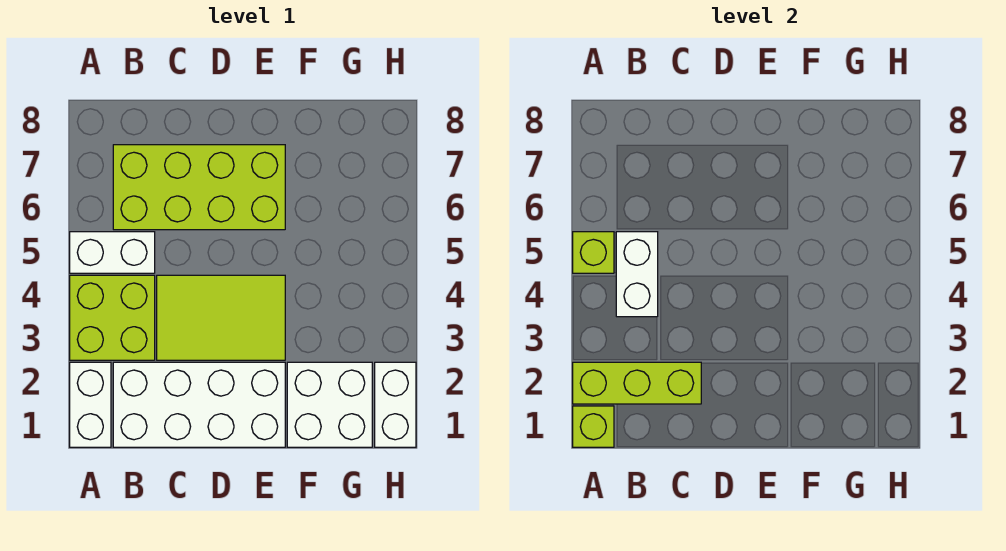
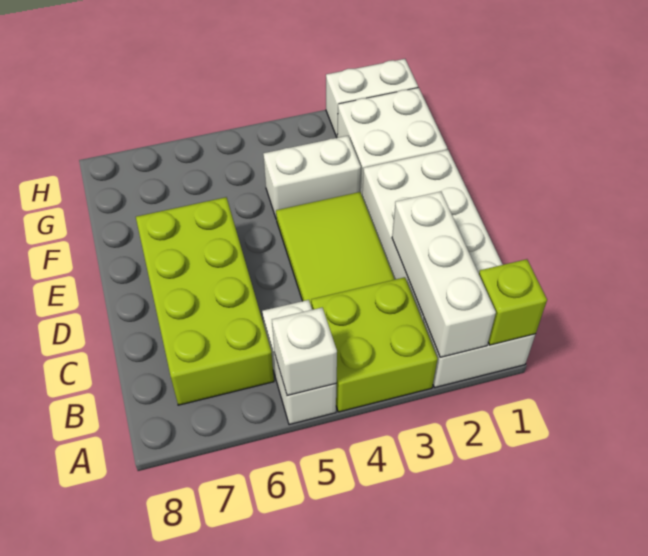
lime 1x3 brick [573,362,701,404] -> white 1x3 brick [392,192,496,357]
lime 1x1 brick [573,232,614,273] -> white 1x1 brick [272,308,337,396]
white 1x2 brick [616,232,658,317] -> white 1x2 brick moved to [263,136,361,218]

